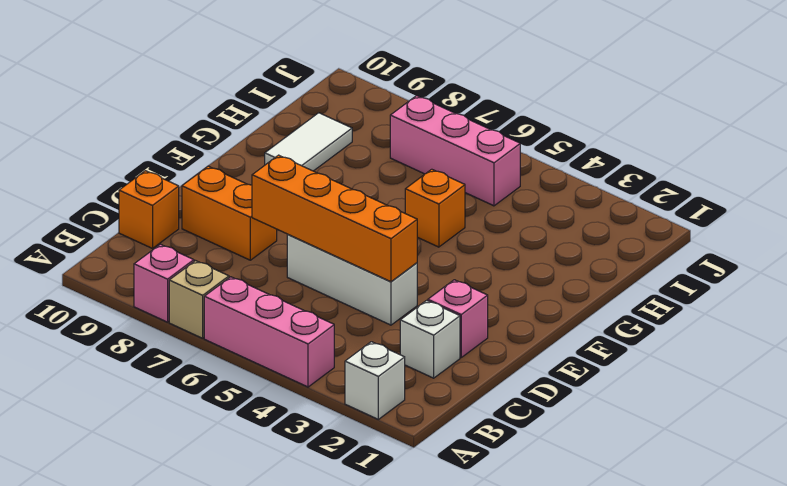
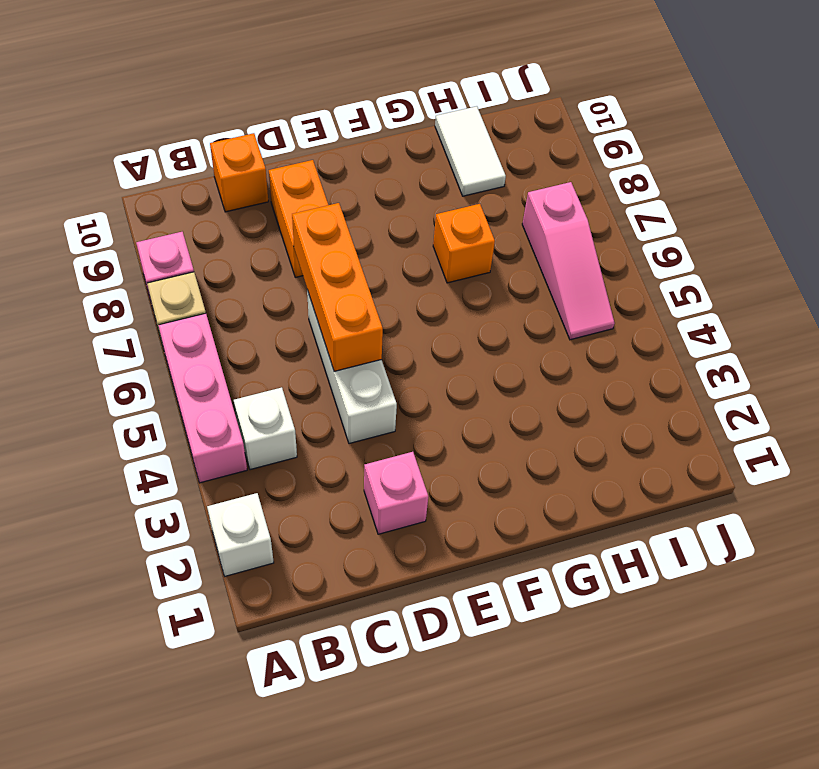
white 1x1 brick [400,300,460,378] -> white 1x1 brick moved to [234,387,297,470]
orange 1x4 brick [252,155,417,282] -> orange 1x3 brick [292,203,383,371]
orange 1x1 brick [405,169,465,247] -> orange 1x1 brick moved to [433,204,495,283]
white 1x2 tile [265,113,352,171] -> white 1x2 tile turned to [435,106,506,196]
pink 1x3 brick [390,96,520,206] -> pink 1x3 slope [522,182,615,340]

